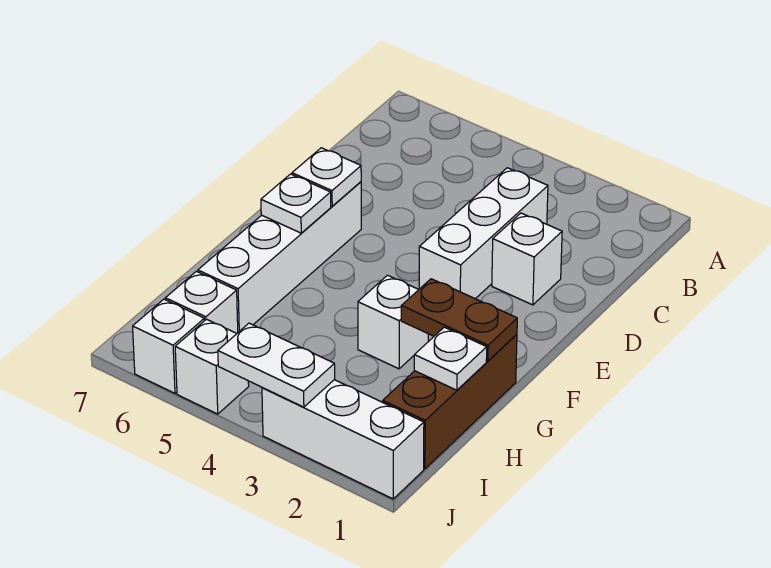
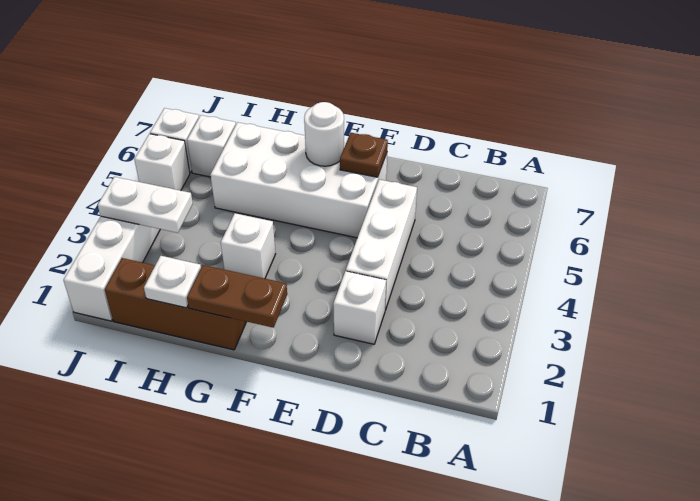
white 1x3 brick [419,168,548,299] -> white 1x3 brick turned to [346,180,417,310]
white 1x4 brick [198,182,361,332] -> white 2x4 brick [210,122,387,238]
white 1x1 plate [292,148,361,206] -> brown 1x1 plate [340,133,388,177]
white 1x1 plate [261,174,331,233] -> white 1x1 round brick [304,102,344,166]
brown 1x2 plate [401,279,517,361] -> brown 1x2 plate turned to [187,265,287,328]
white 1x2 plate [218,323,335,407] -> white 1x2 plate turned to [98,177,193,233]

